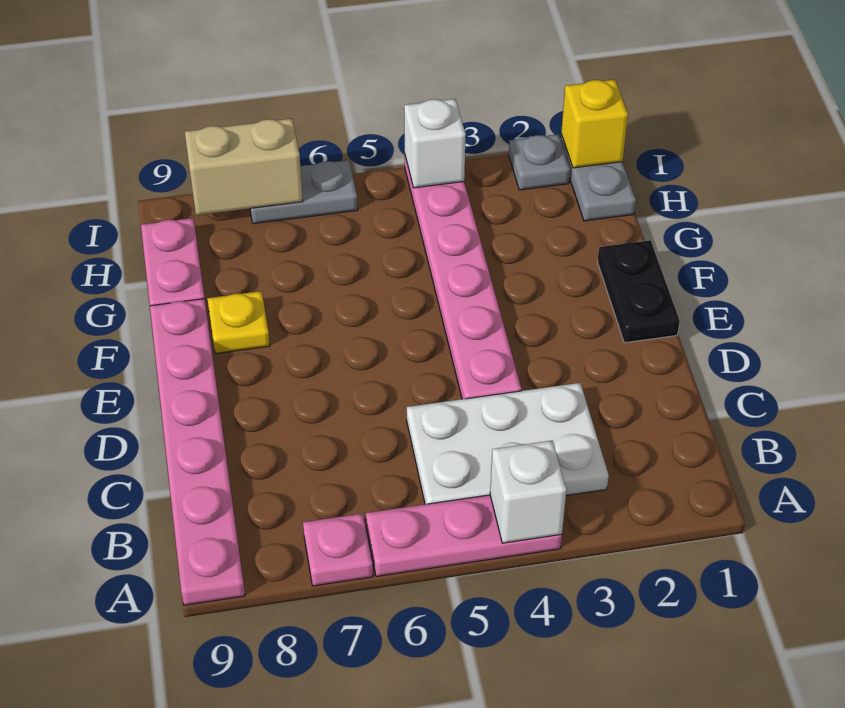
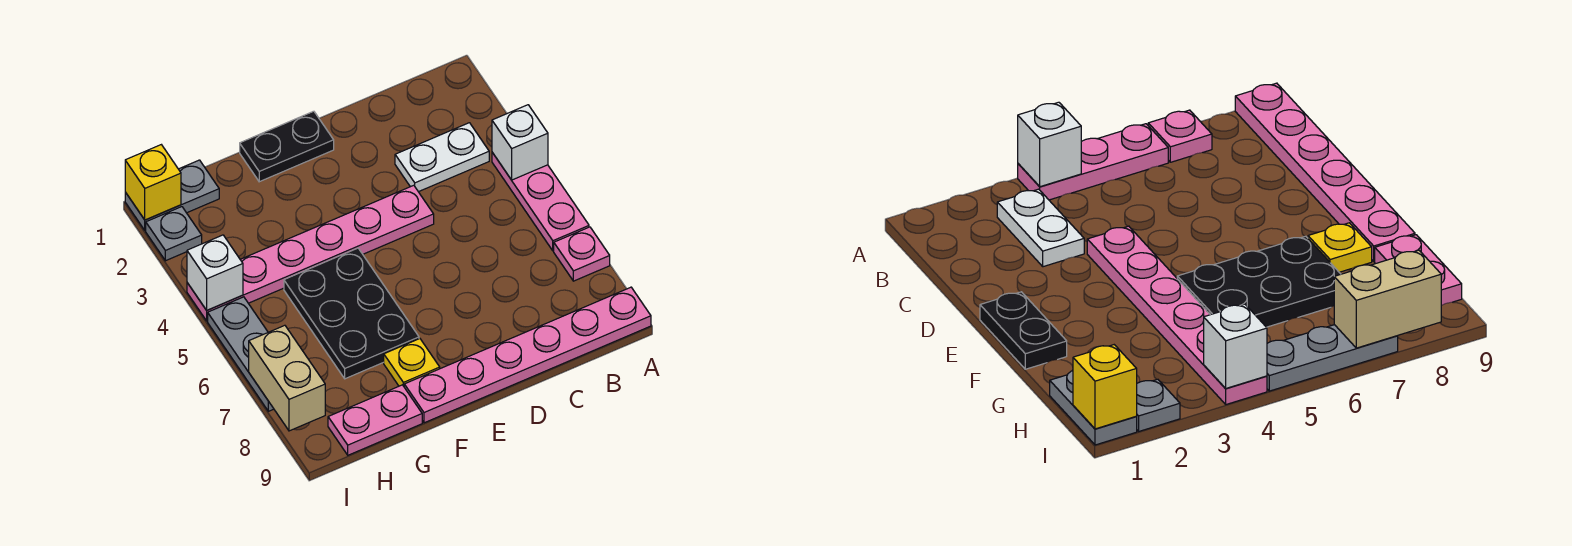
white 2x3 plate [407,383,609,504] -> white 1x2 plate [395,123,489,192]
none -> black 2x3 plate [284,248,419,379]
grey 1x2 plate [250,160,358,224] -> grey 1x3 plate [208,297,274,411]

